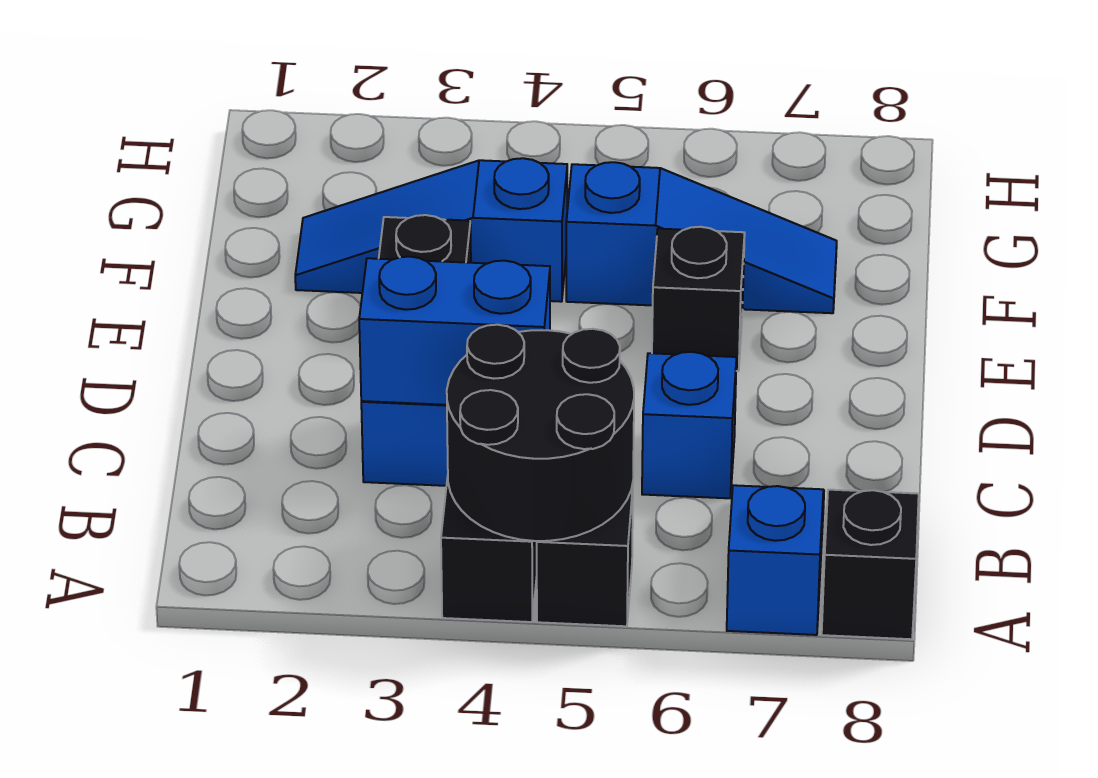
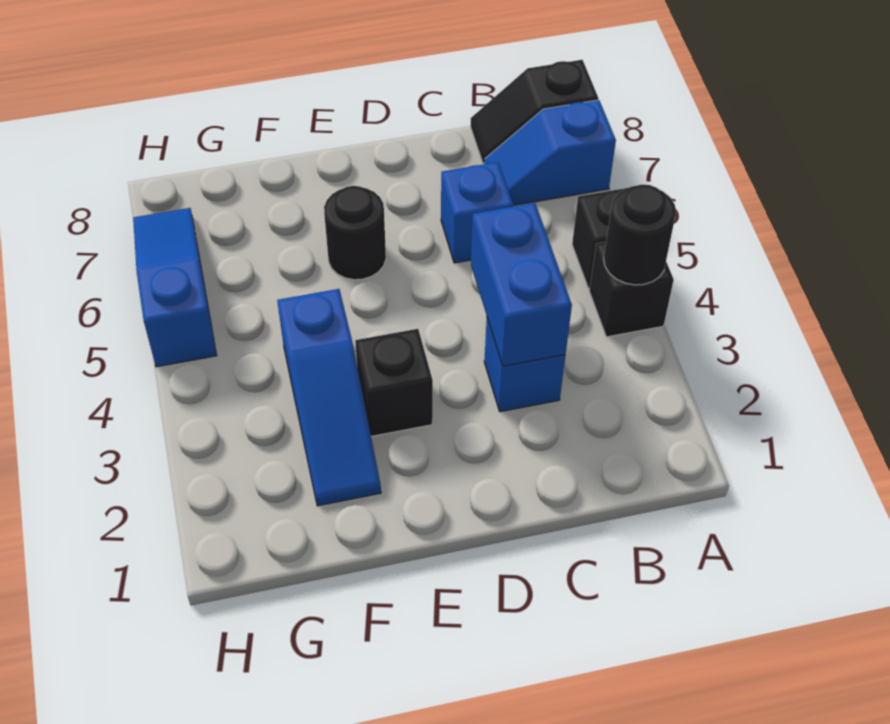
black 2x2 round brick [447,325,634,541] -> black 1x1 round brick [604,184,676,285]
black 1x1 brick [652,227,745,371] -> black 1x1 round brick [324,186,386,280]
blue 1x3 slope [566,162,837,313] -> blue 1x3 slope moved to [133,208,217,367]

